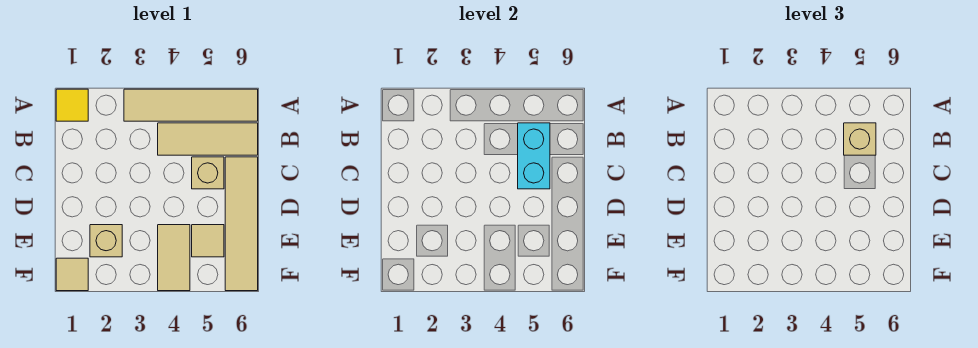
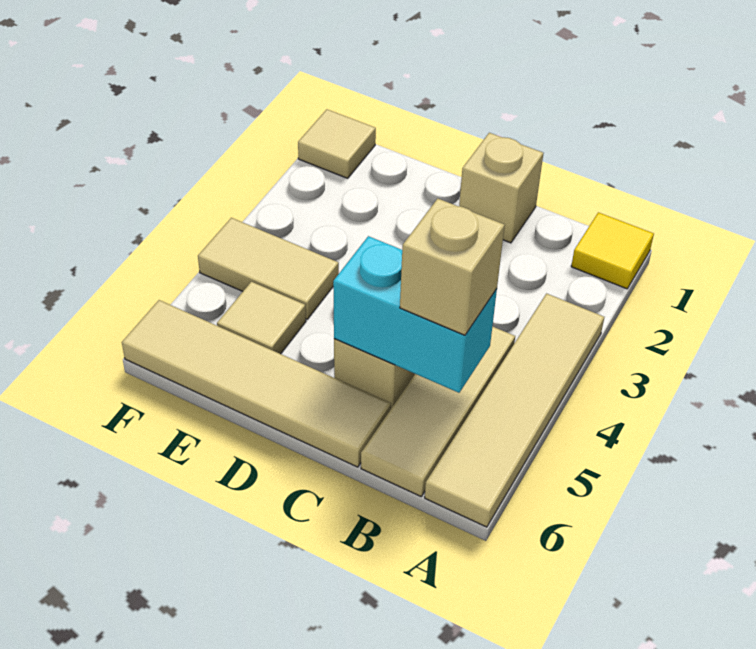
tan 1x1 brick [90,225,122,257] -> tan 1x1 brick moved to [459,133,543,243]

